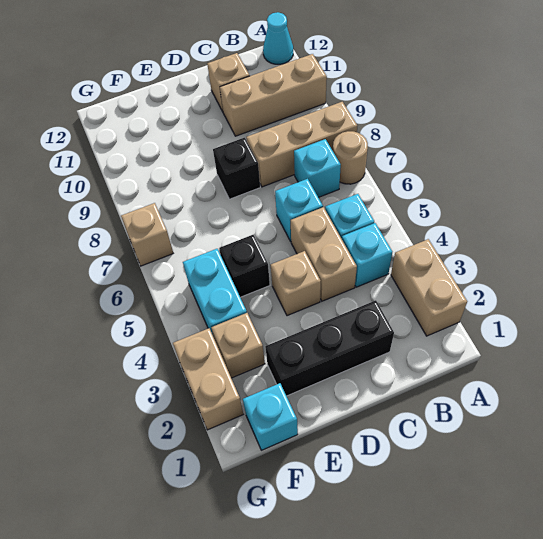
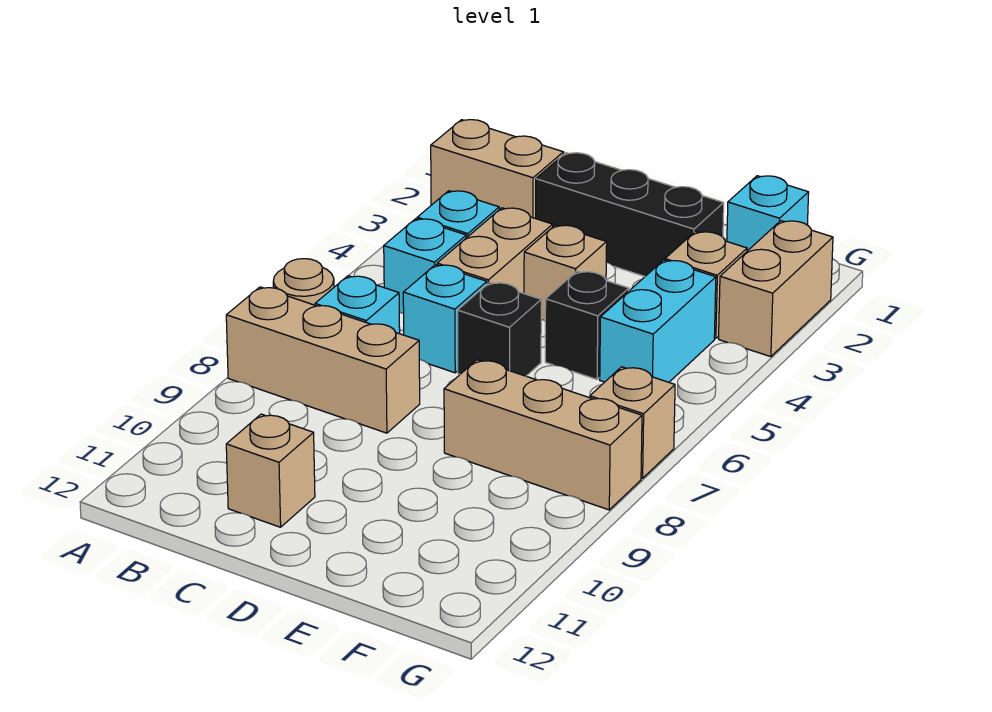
tan 1x2 brick [391,239,467,336] -> tan 1x2 brick turned to [431,120,564,218]
tan 1x3 brick [220,54,327,136] -> tan 1x3 brick moved to [444,360,642,510]
cyan 1x1 cone [263,12,293,64] -> none
black 1x1 brick [213,138,260,199] -> black 1x1 brick moved to [458,282,541,376]

